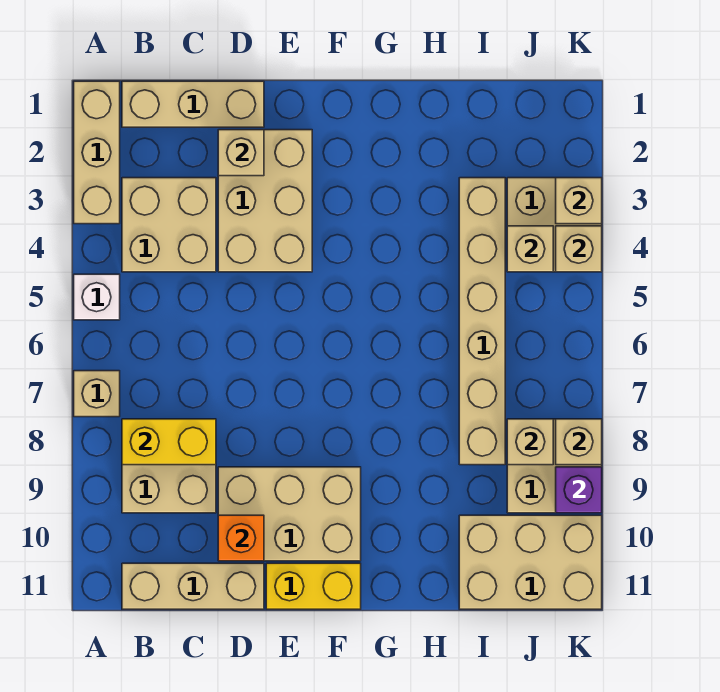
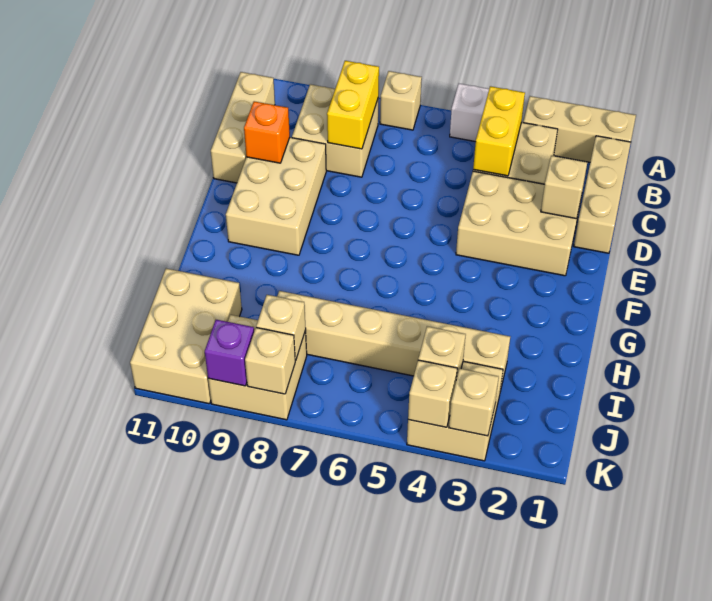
yellow 1x2 brick [266,563,361,609] -> yellow 1x2 brick moved to [473,86,525,176]

